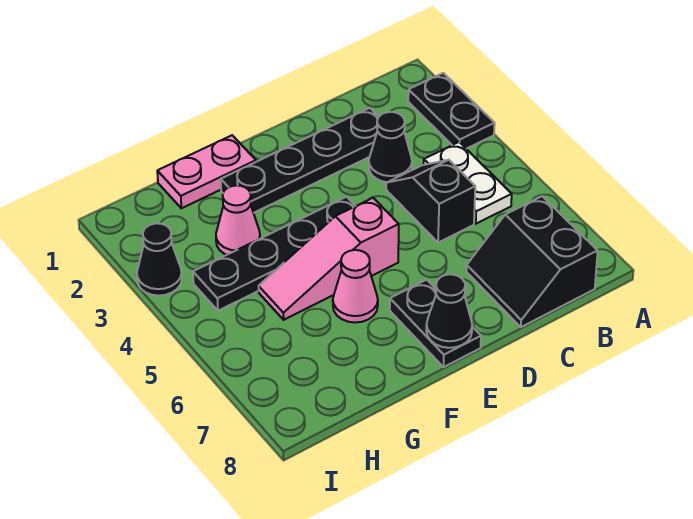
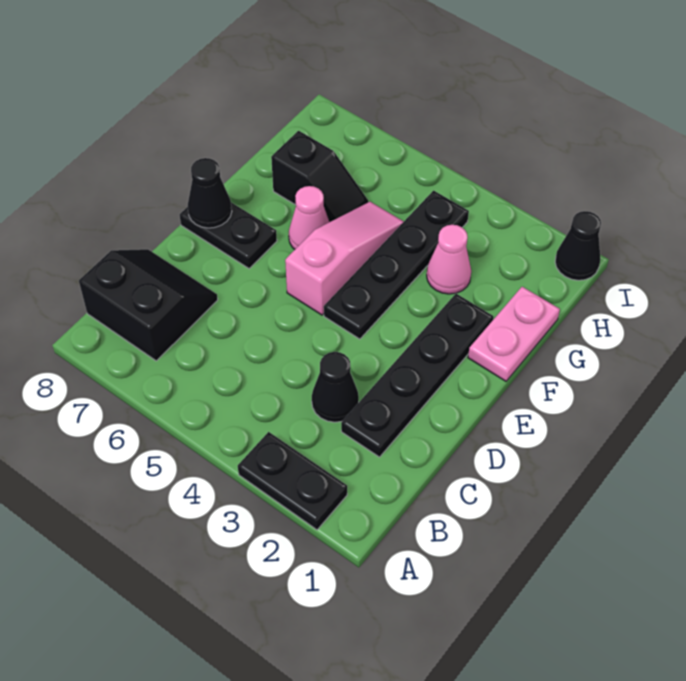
white 1x2 plate [424,142,512,224] -> none
black 1x2 slope [386,160,475,243] -> black 1x2 slope moved to [271,131,368,222]
black 1x1 cone [137,223,182,296] -> black 1x1 cone moved to [555,211,601,280]

